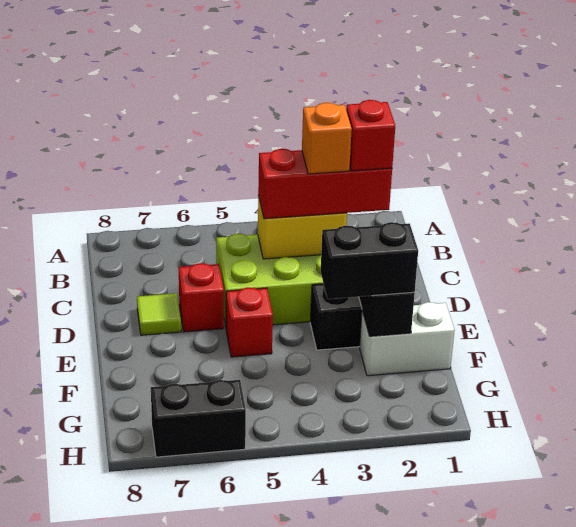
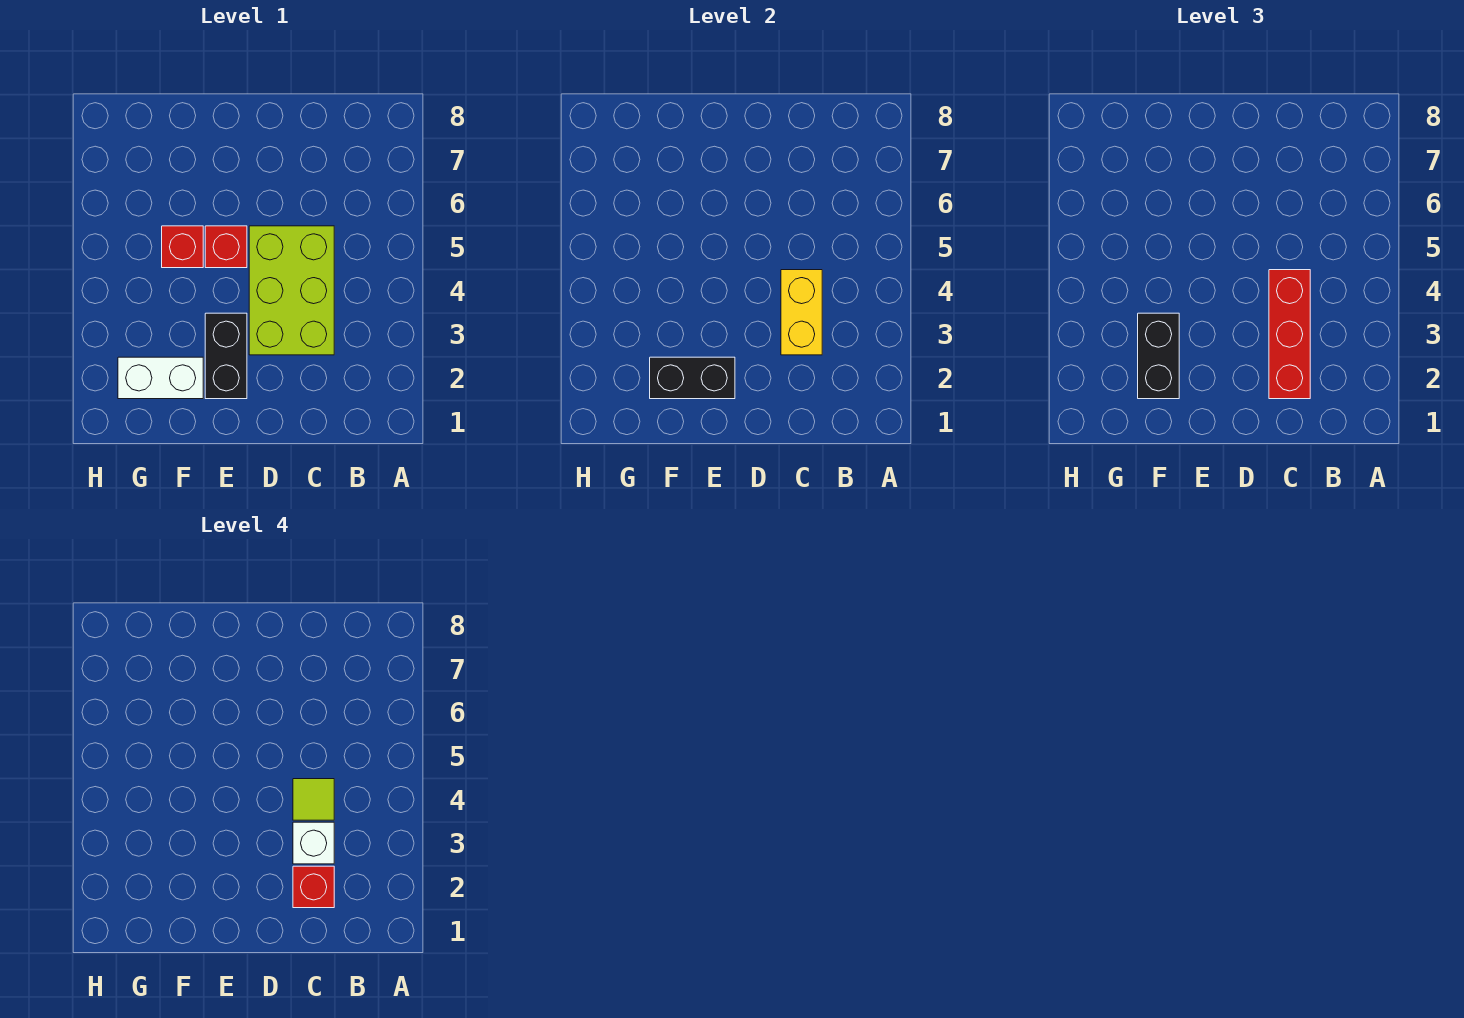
orange 1x1 brick [302,103,352,174] -> white 1x1 brick [293,822,334,864]
red 1x1 brick [179,263,224,332] -> red 1x1 brick moved to [162,226,203,268]
lime 1x1 tile [137,293,181,335] -> lime 1x1 tile moved to [293,779,334,820]
white 1x2 brick [360,302,455,376] -> white 1x2 brick turned to [118,357,203,399]
black 1x2 brick [151,380,246,457] -> none

